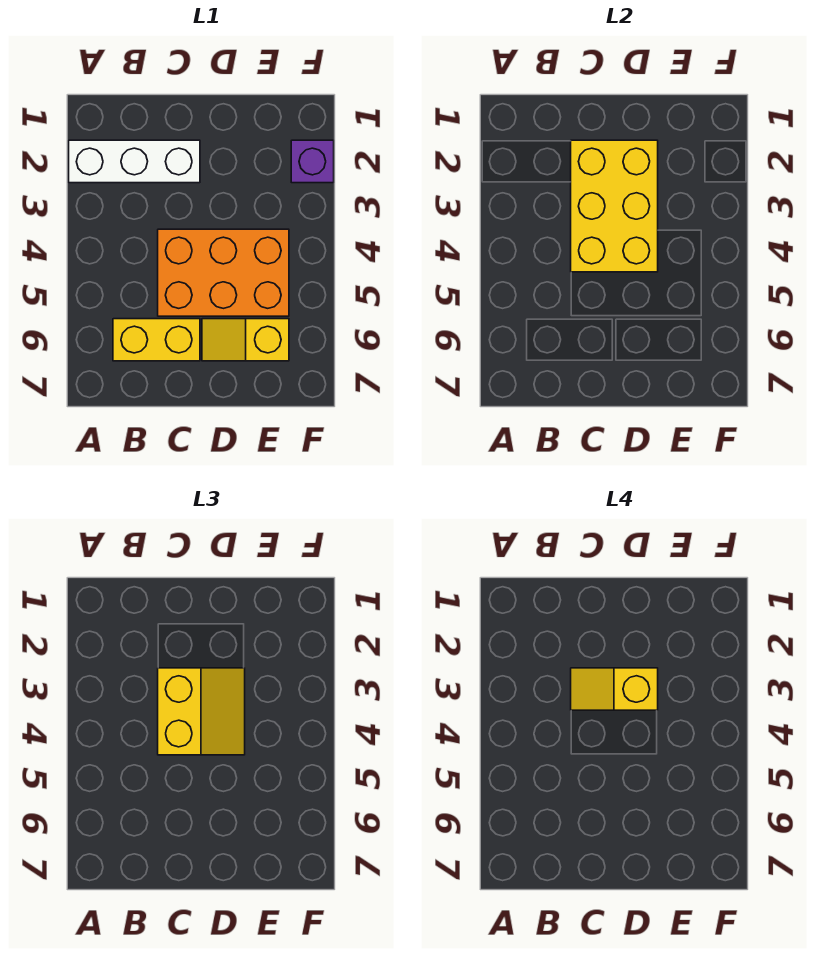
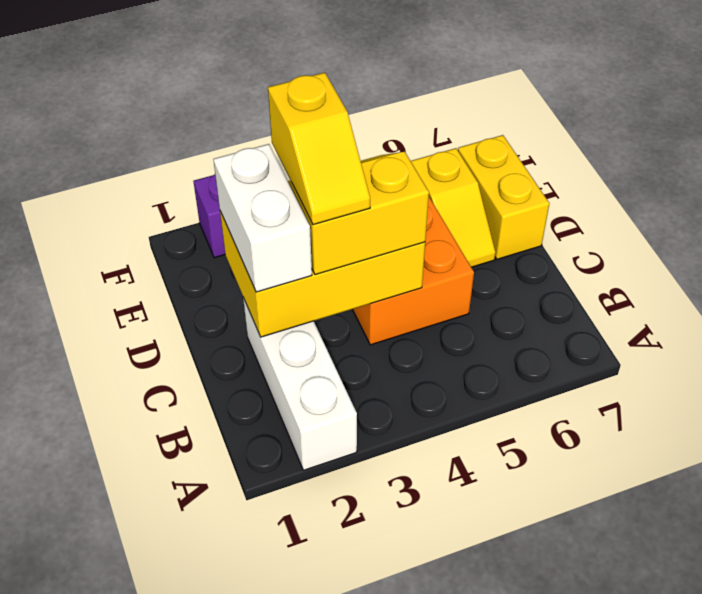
yellow 1x2 brick [113,319,200,361] -> yellow 1x2 brick moved to [458,135,549,259]
none -> white 1x2 brick [213,144,312,292]

